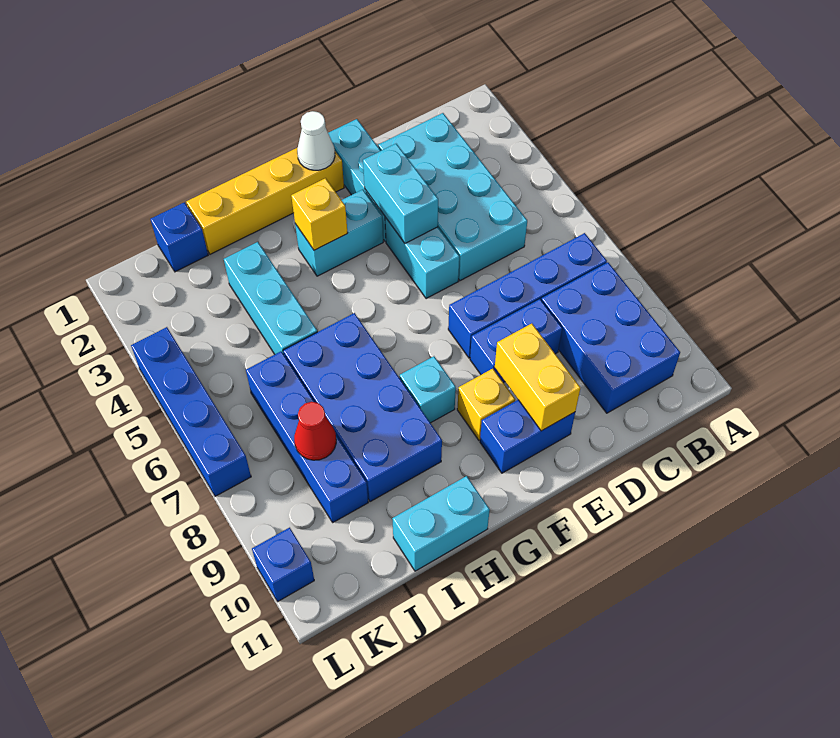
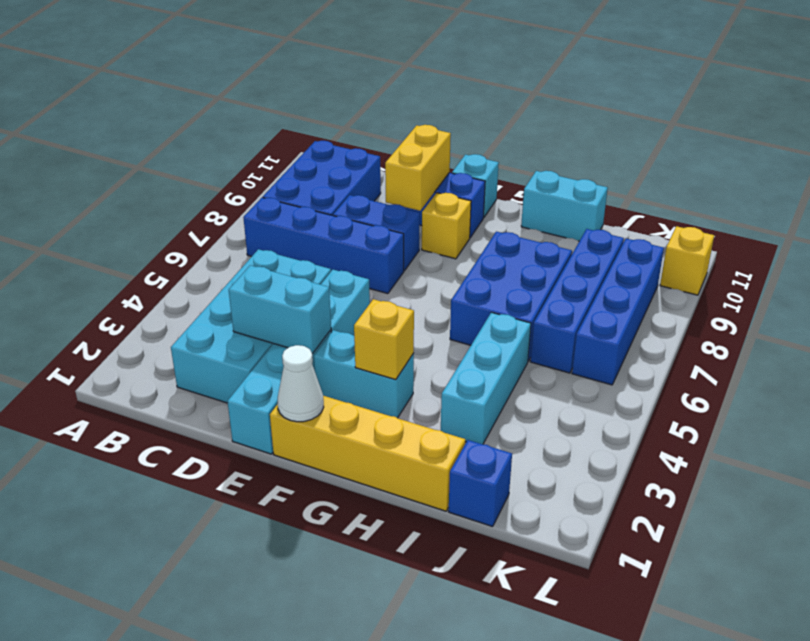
cyan 1x2 brick [363,144,438,243] -> cyan 1x2 brick turned to [229,265,331,354]
cyan 1x1 brick [400,356,456,423] -> cyan 1x1 brick moved to [452,154,499,218]
blue 2x4 brick [283,313,442,502] -> blue 2x3 brick [450,232,572,361]
red 1x1 cone [294,402,336,460] -> none
blue 1x4 brick [131,327,251,496] -> blue 1x4 brick moved to [572,238,664,385]
blue 1x1 brick [252,528,314,602] -> yellow 1x1 brick [660,226,714,295]

